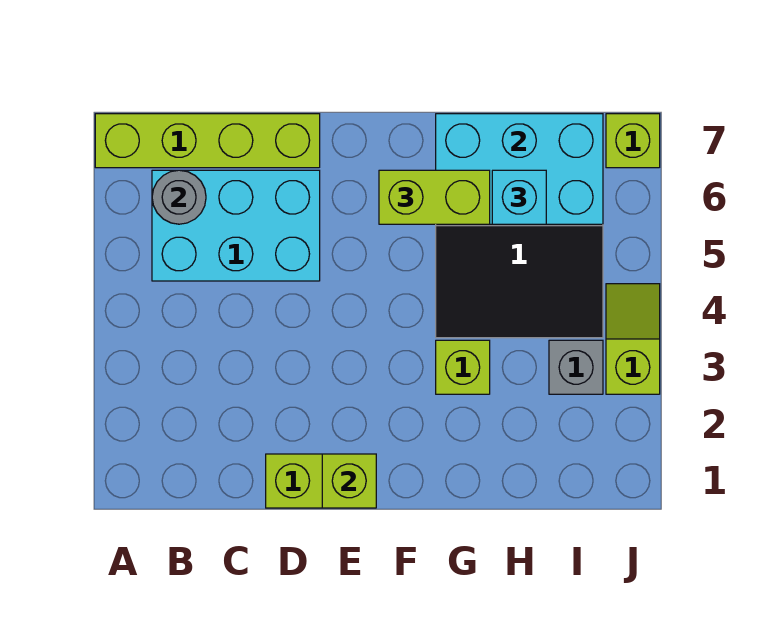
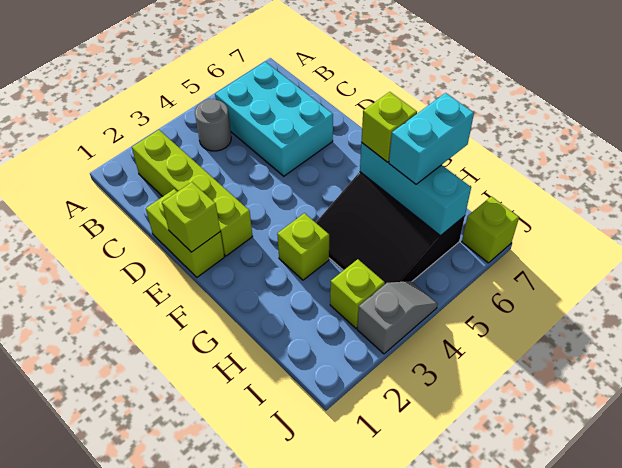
lime 1x4 brick [95,114,320,168] -> lime 1x4 brick moved to [132,130,252,256]
grey 1x1 round brick [152,170,206,224] -> grey 1x1 round brick moved to [195,99,231,151]
lime 1x2 brick [379,170,490,224] -> lime 1x1 brick [361,92,417,162]
cyan 2x3 brick [436,114,603,224] -> cyan 1x3 brick [360,142,471,236]
cyan 1x1 brick [492,170,546,224] -> cyan 1x2 brick [389,93,474,184]
grey 1x1 brick [549,340,603,394] -> lime 1x1 brick [330,259,385,328]
lime 1x2 slope [606,284,660,394] -> grey 1x2 slope [357,281,438,354]

